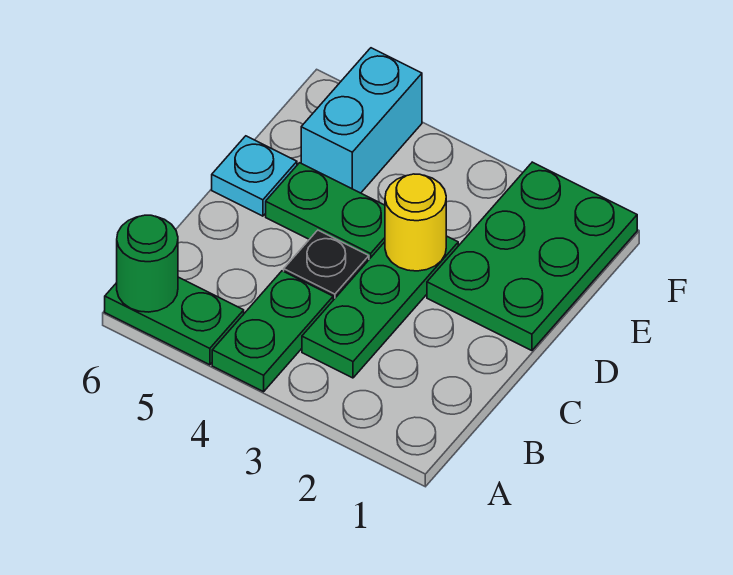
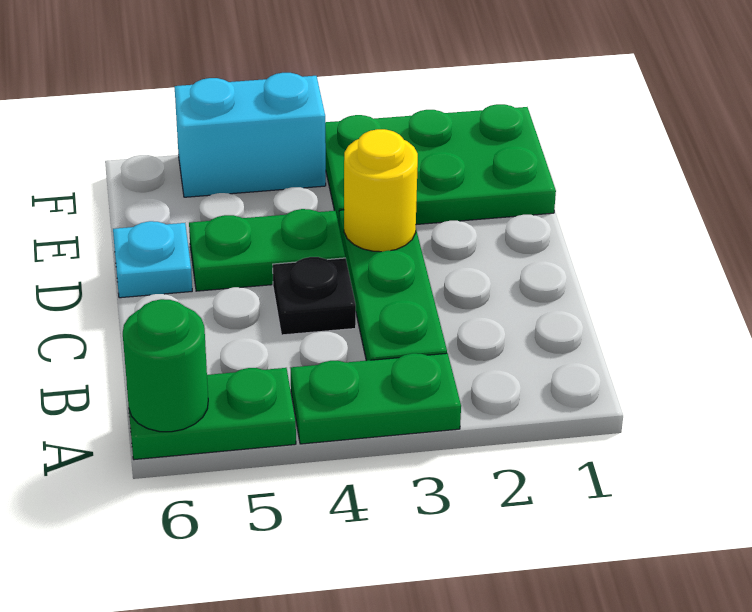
green 1x2 plate [212,271,333,392] -> green 1x2 plate turned to [291,353,461,444]
green 2x3 plate [427,162,637,351] -> green 2x3 plate turned to [325,104,556,225]
cyan 1x2 brick [301,48,422,193] -> cyan 1x2 brick turned to [175,73,326,197]

